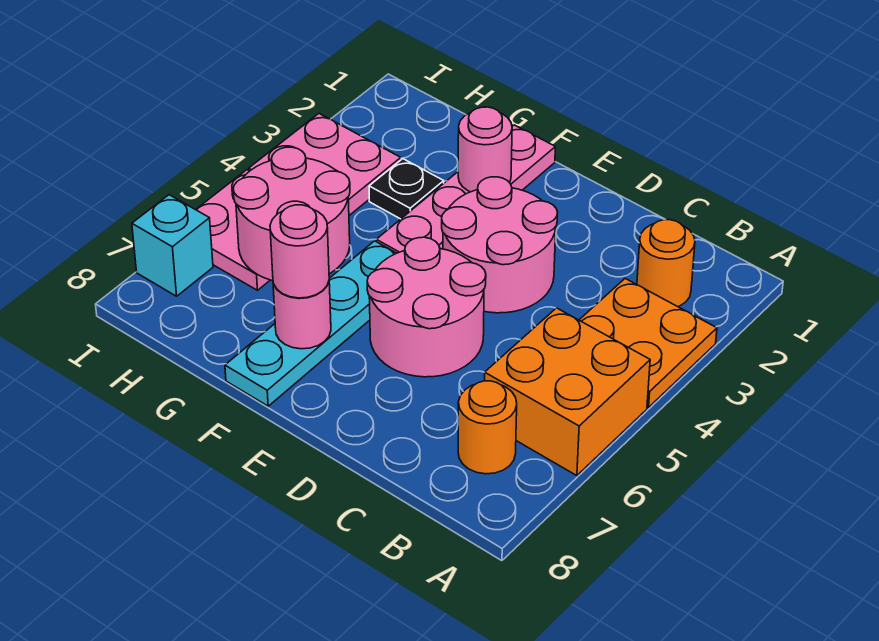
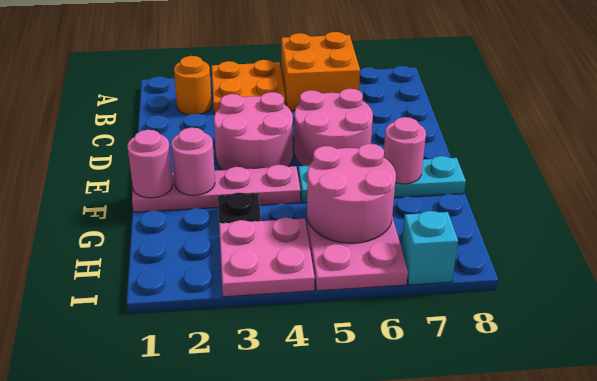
orange 1x1 round brick [458,381,517,474] -> none
pink 1x1 round brick [270,205,329,298] -> pink 1x1 round brick moved to [127,130,173,198]

